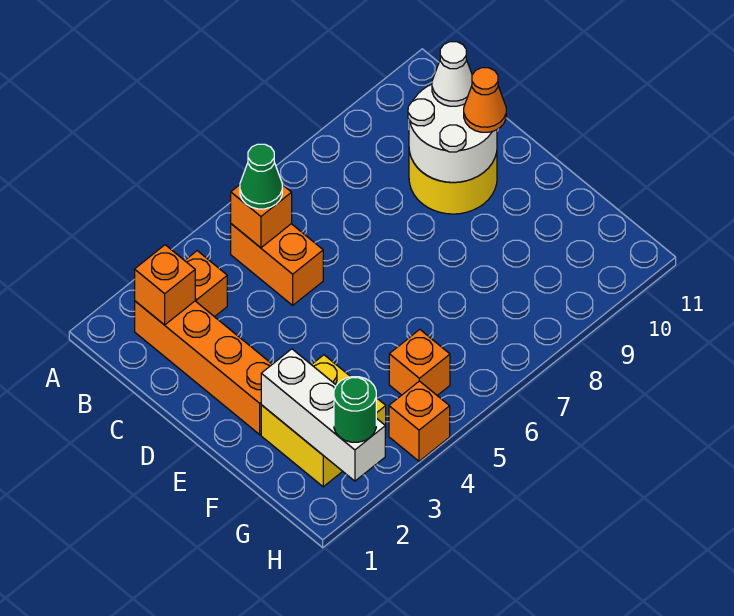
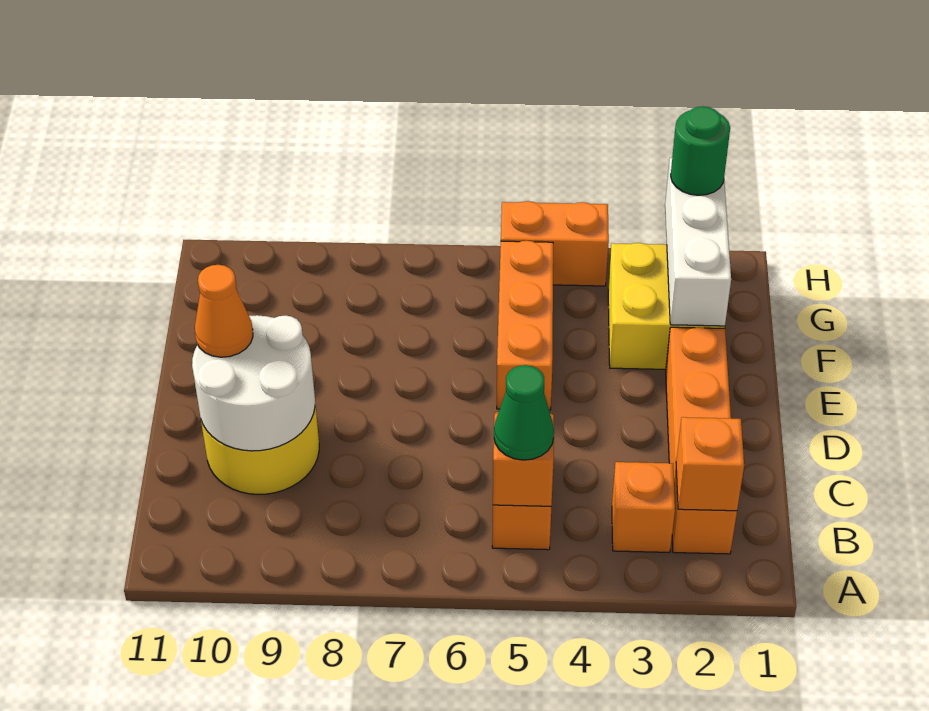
white 1x1 cone [432,42,472,106] -> none
orange 1x1 brick [389,330,450,395] -> orange 1x3 brick [497,241,553,410]
orange 1x1 brick [389,381,450,461] -> orange 1x2 brick [501,201,609,286]

